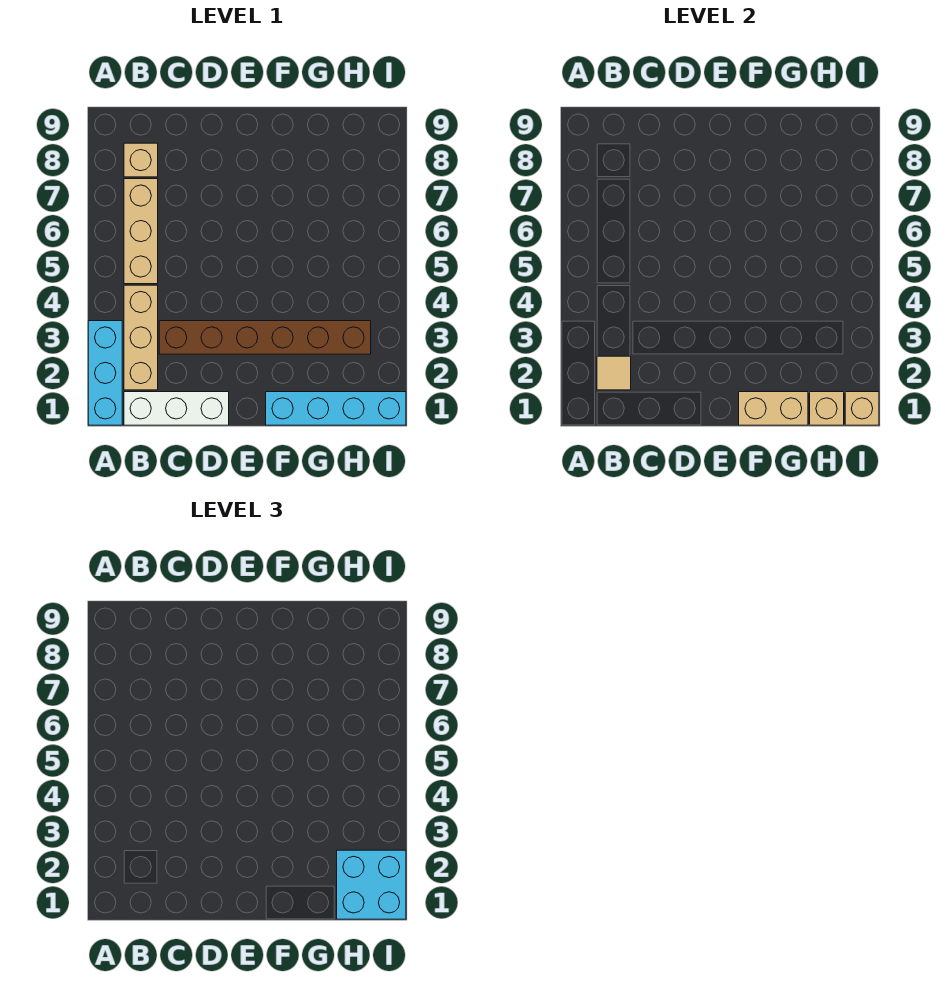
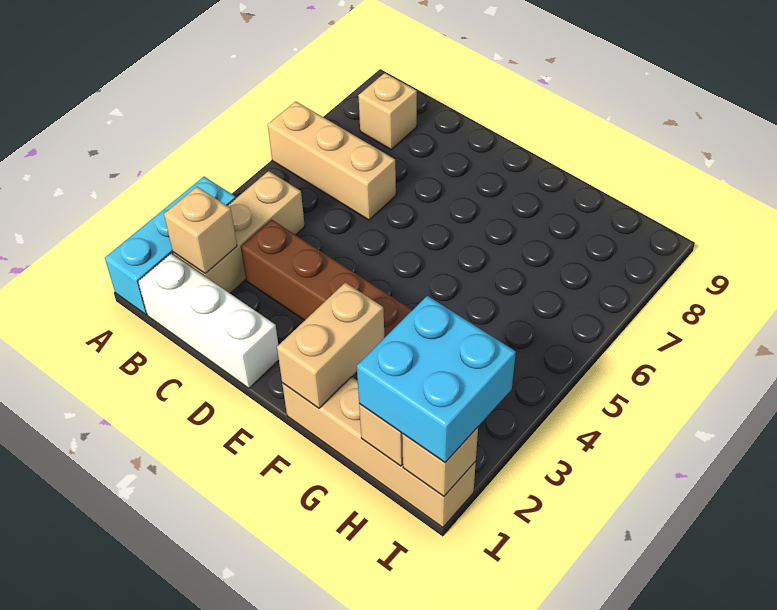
tan 1x1 tile [597,356,631,390] -> tan 1x1 brick [164,187,237,274]
tan 1x3 brick [124,179,158,284] -> tan 1x3 brick turned to [268,101,396,220]
cyan 1x4 brick [266,392,406,425] -> tan 1x4 brick [282,377,476,527]
tan 1x2 brick [739,392,808,425] -> tan 1x2 brick turned to [277,282,384,408]

